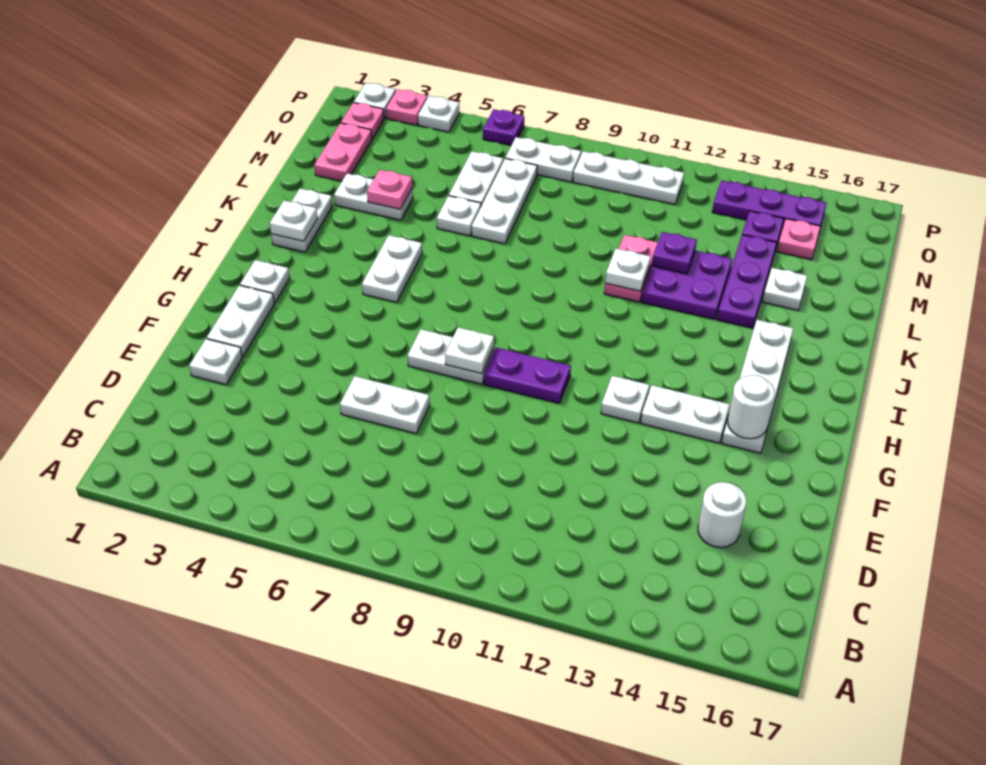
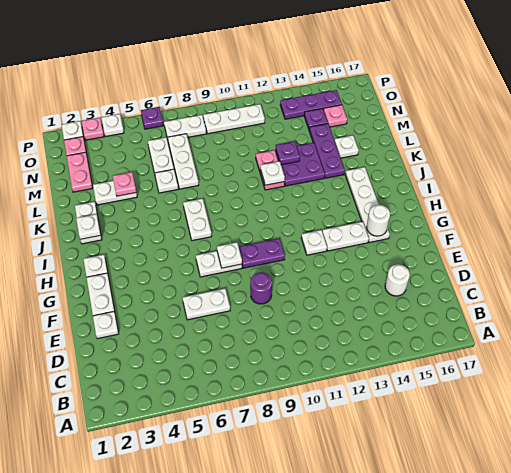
none -> purple 1x1 round brick [250,272,272,304]
white 1x2 plate [362,235,422,302] -> white 1x2 plate moved to [183,199,212,241]

